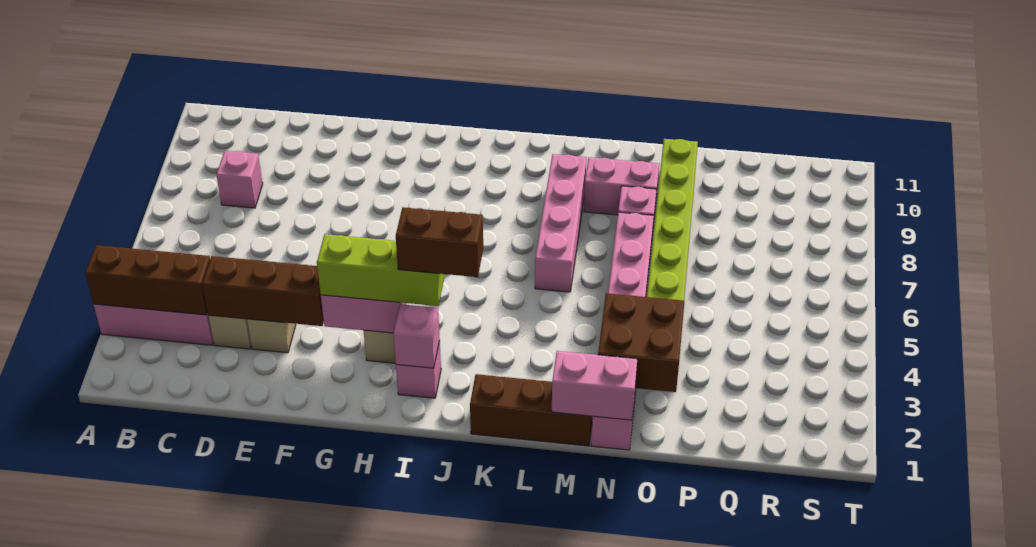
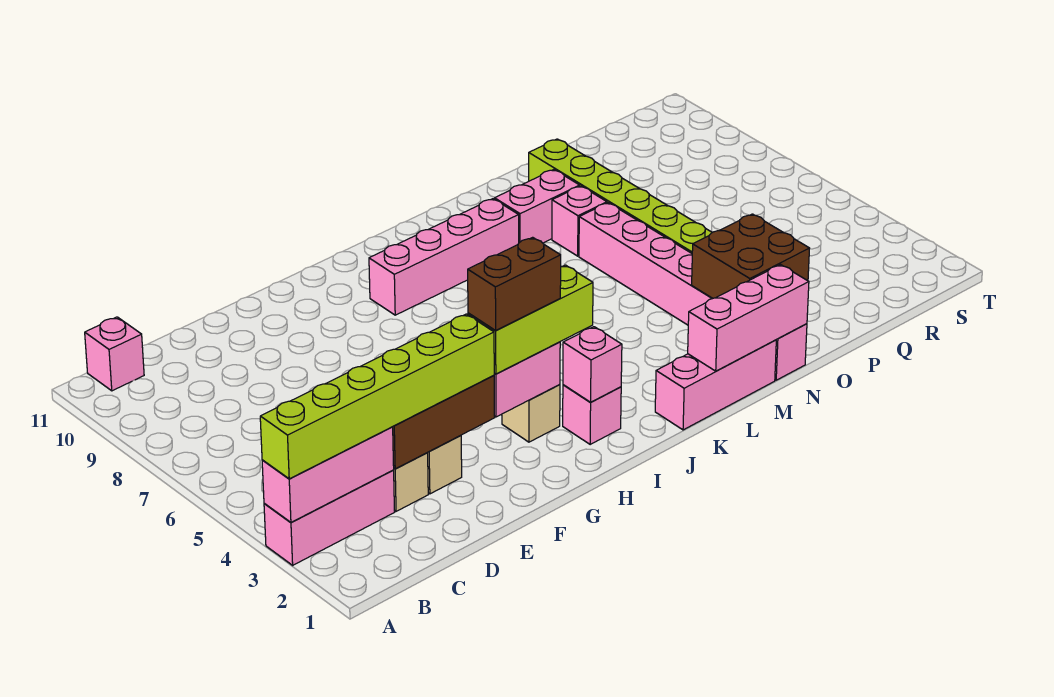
brown 1x3 brick [85,245,210,315] -> pink 1x3 brick [262,427,394,523]
none -> lime 1x6 brick [260,314,494,479]
pink 1x1 brick [216,151,263,208] -> pink 1x1 brick moved to [85,317,144,391]
brown 1x2 brick [396,207,483,277] -> brown 1x2 brick moved to [468,237,561,331]
brown 1x3 brick [470,374,593,446] -> pink 1x3 brick [655,340,776,430]
pink 1x4 brick [535,154,587,292] -> pink 1x4 brick turned to [369,199,519,315]
pink 1x2 brick [552,351,637,420] -> pink 1x3 brick [688,265,809,371]

